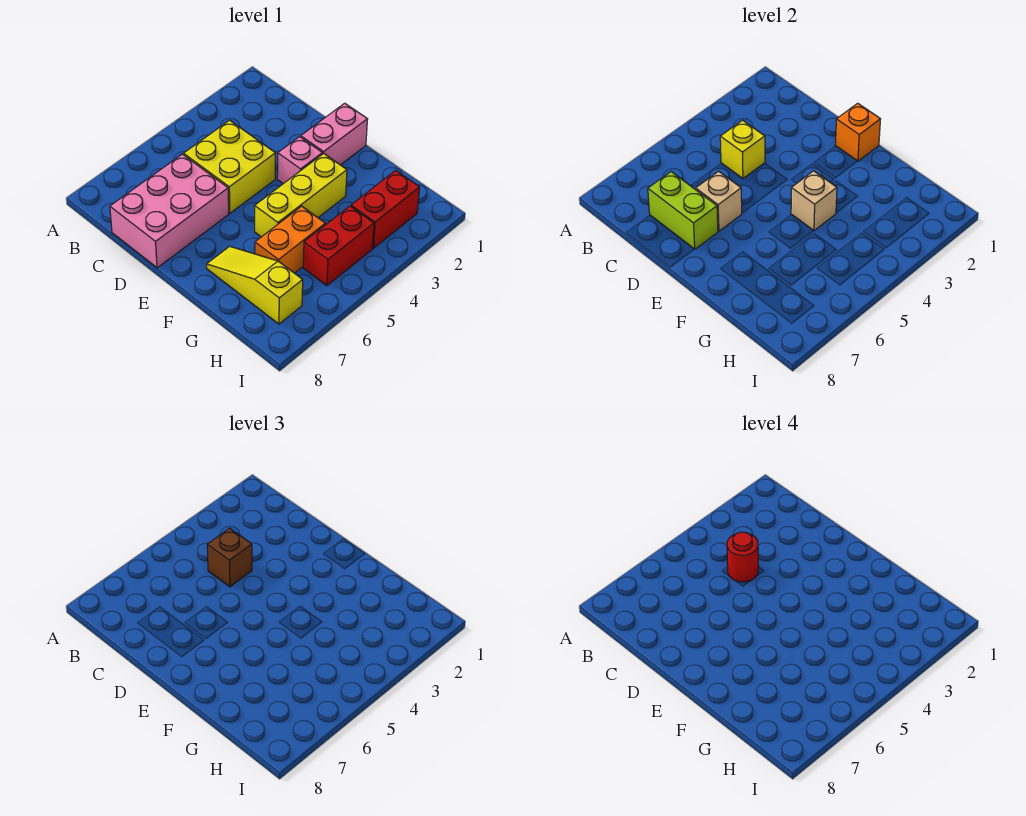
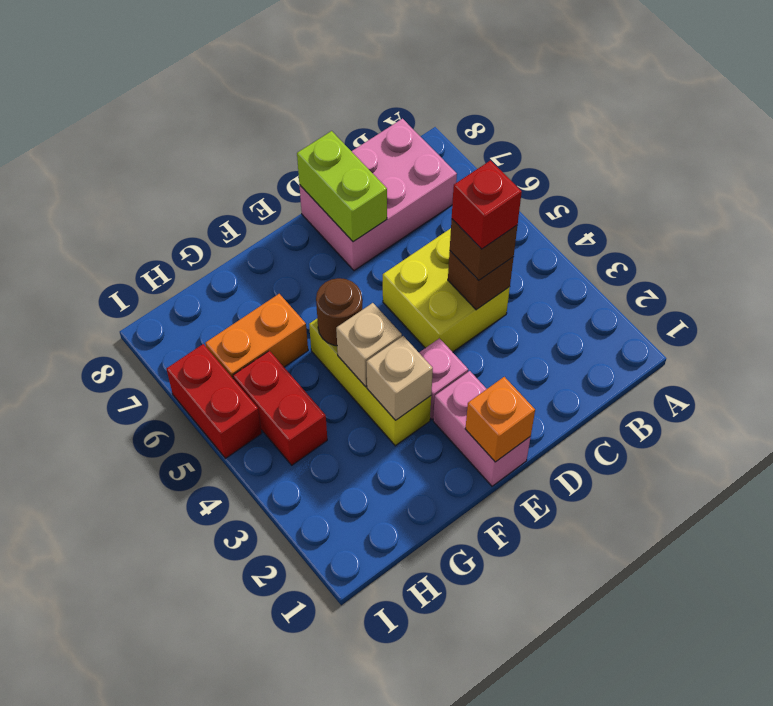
yellow 1x1 brick [720,120,765,178] -> brown 1x1 brick [448,251,514,310]
red 1x1 round brick [727,532,758,582] -> red 1x1 brick [452,161,522,249]
pink 2x3 brick [110,154,229,268] -> pink 2x3 brick turned to [299,119,457,271]
lime 1x2 brick [648,172,718,249] -> lime 1x2 brick turned to [297,131,387,242]
tan 1x1 brick [696,171,742,231] -> tan 1x1 brick moved to [366,336,433,420]
none -> brown 1x1 round brick [316,278,362,346]
yellow 1x3 slope [207,246,303,324] -> none
orange 1x2 brick [255,206,325,273] -> orange 1x2 brick turned to [205,294,308,378]
red 1x2 brick [351,170,420,248] -> red 1x2 brick moved to [166,344,262,458]

